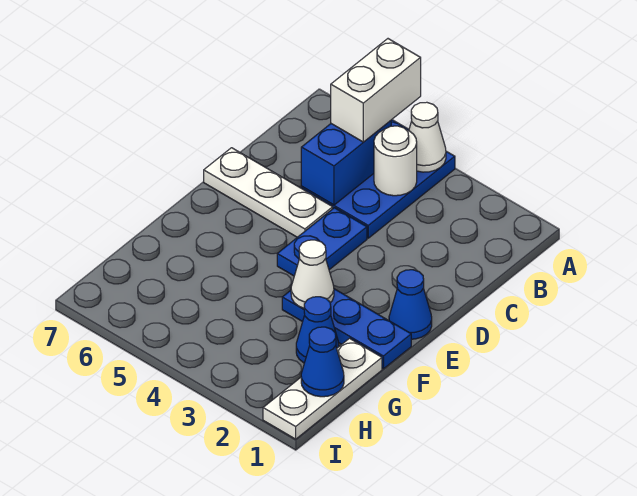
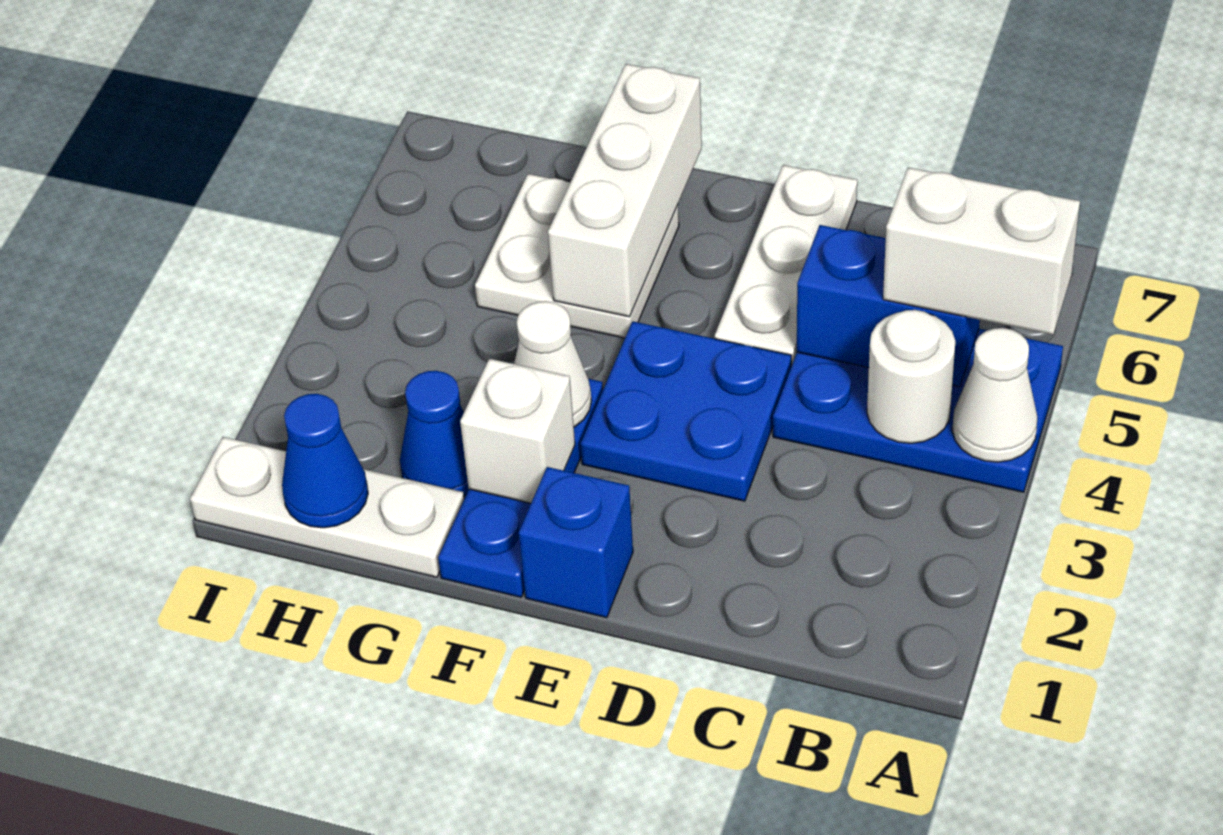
blue 1x2 plate [277,208,367,276] -> blue 2x2 plate [580,321,792,501]
blue 1x1 cone [389,270,432,339] -> blue 1x1 brick [519,467,633,618]
none -> white 1x1 brick [460,359,575,503]
none -> white 2x2 plate [475,174,679,338]
none -> white 1x3 brick [548,64,702,317]

